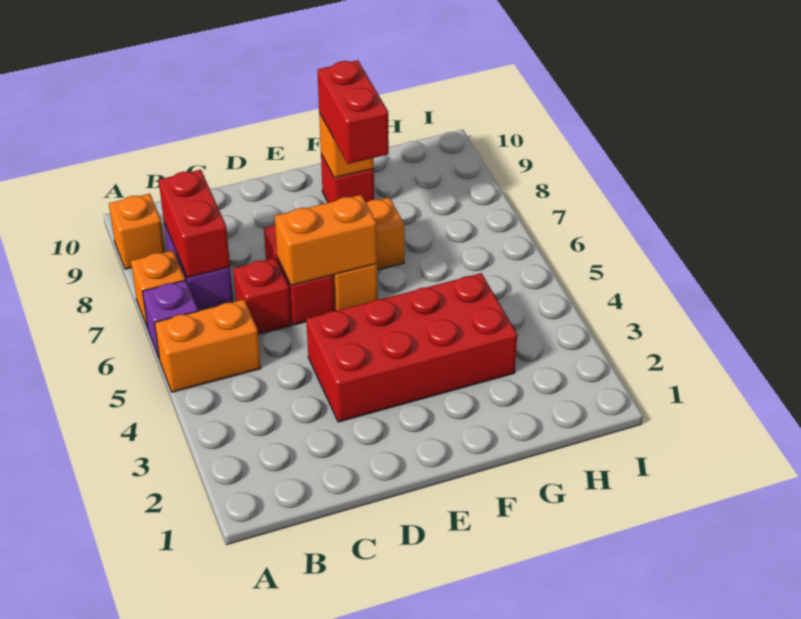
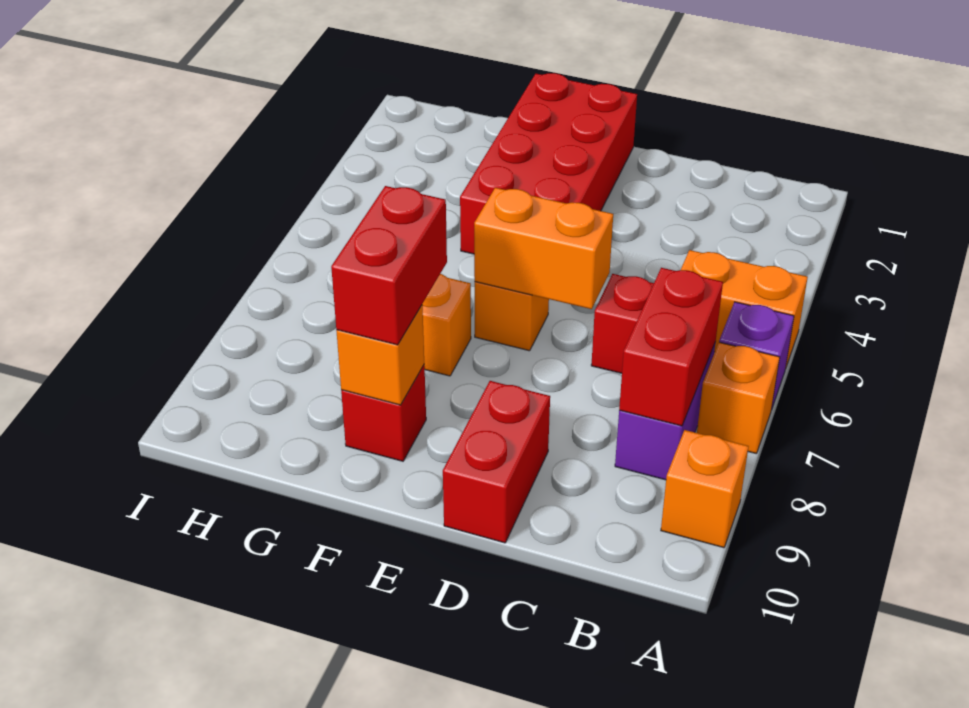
red 2x4 brick [306,273,517,422] -> red 2x4 brick turned to [460,73,637,254]
red 1x2 brick [264,226,335,325] -> red 1x2 brick moved to [443,381,550,543]

